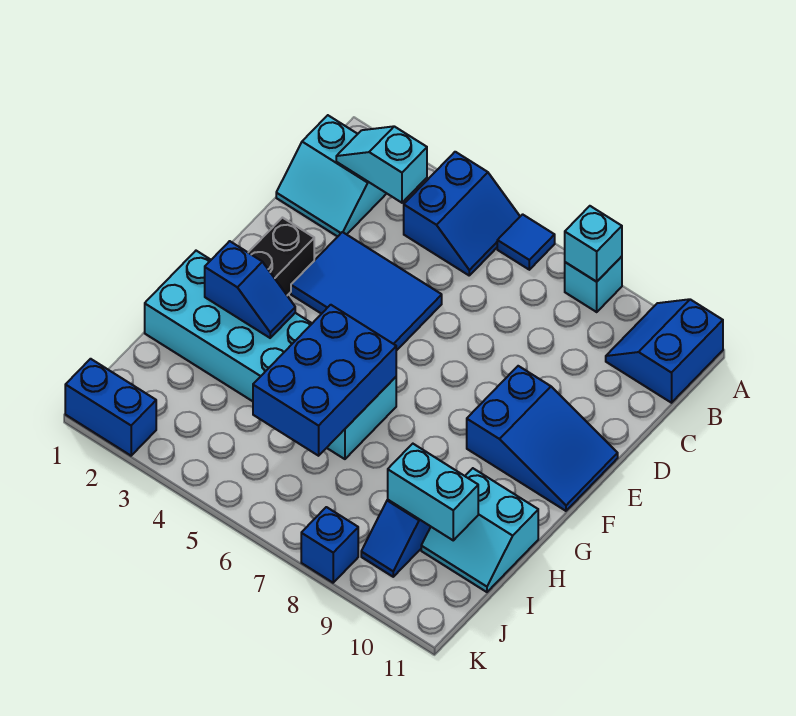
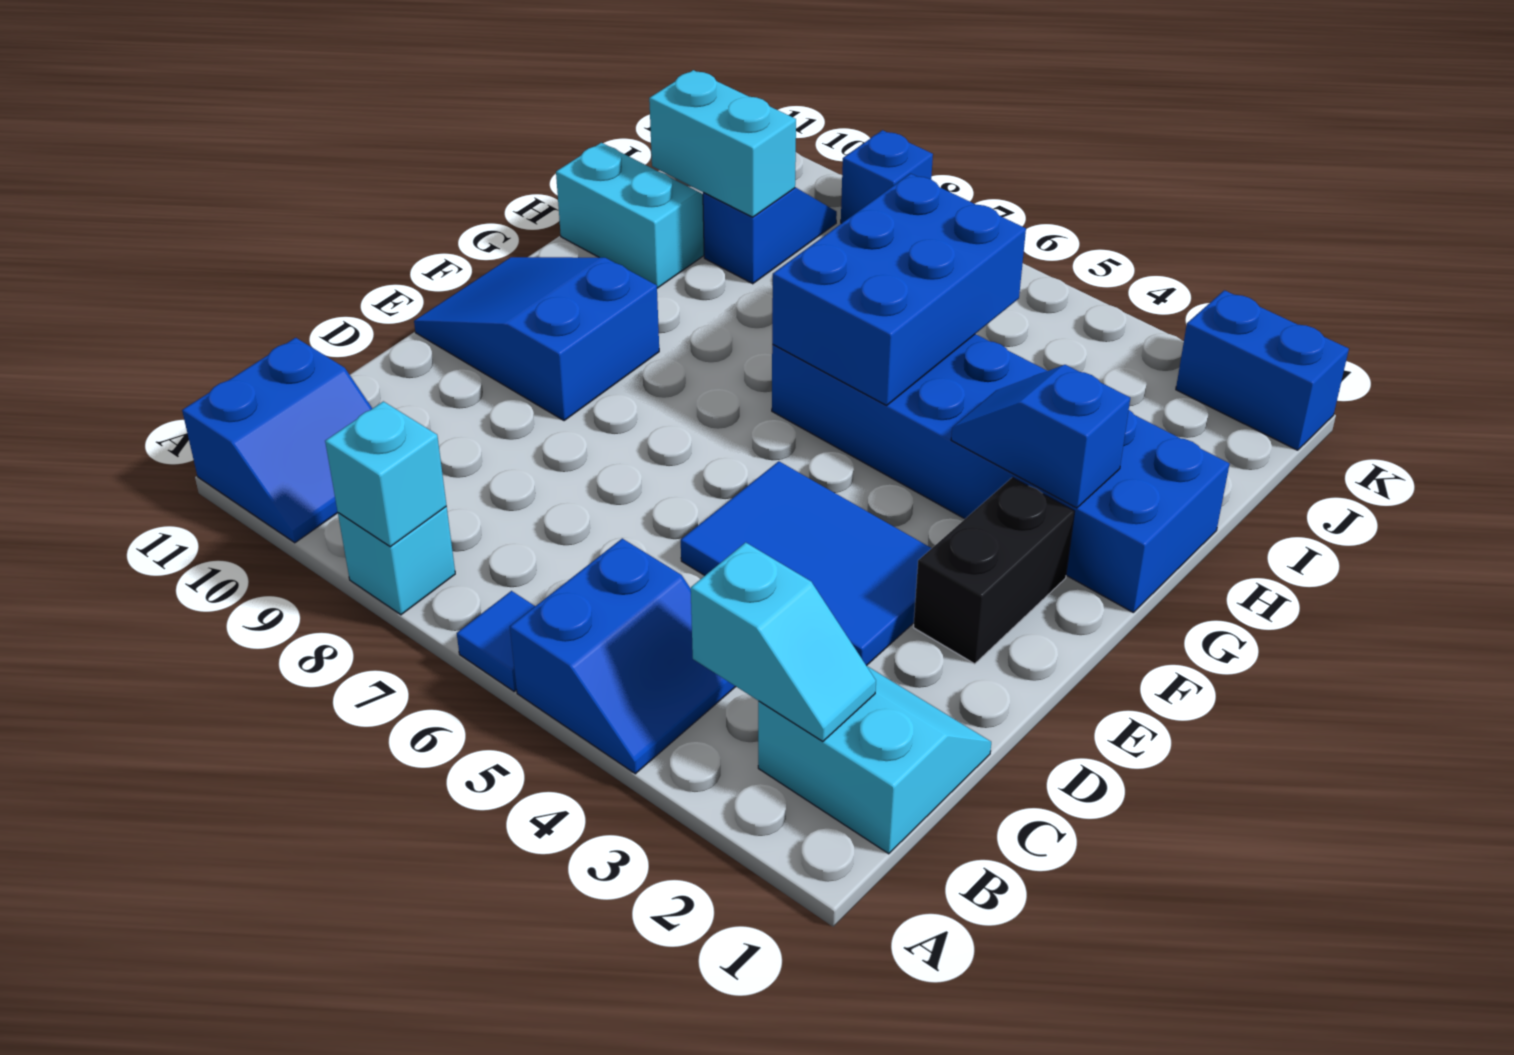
blue 2x2 slope [404,152,520,275] -> blue 2x2 slope turned to [510,539,736,774]
cyan 2x6 brick [145,251,396,459] -> blue 2x6 brick [772,334,1230,612]

